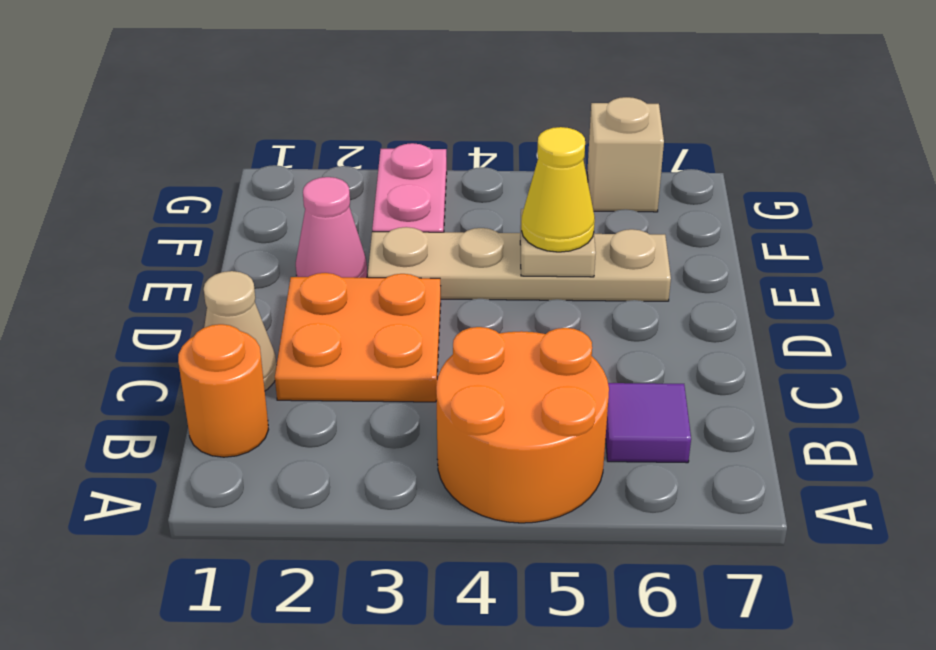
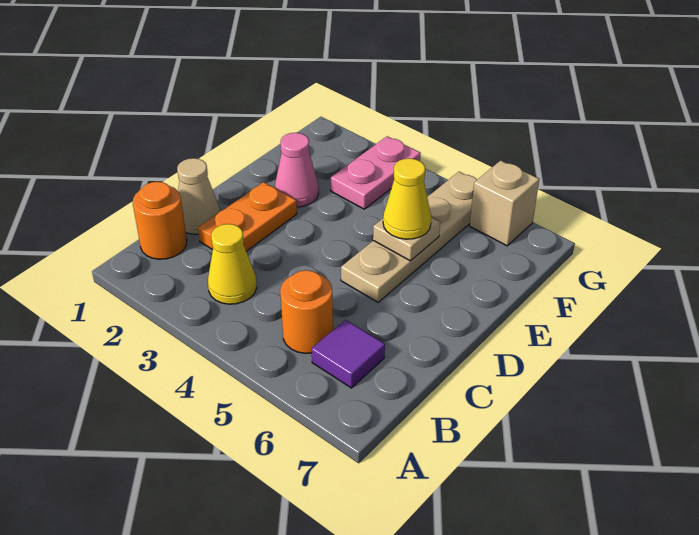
orange 2x2 round brick [436,327,609,523] -> orange 1x1 round brick [280,270,333,354]
none -> yellow 1x1 cone [208,224,257,304]
orange 2x2 plate [275,273,441,402] -> orange 1x2 plate [198,182,297,251]
tan 1x4 plate [368,227,671,301] -> tan 1x4 plate turned to [341,172,477,302]

